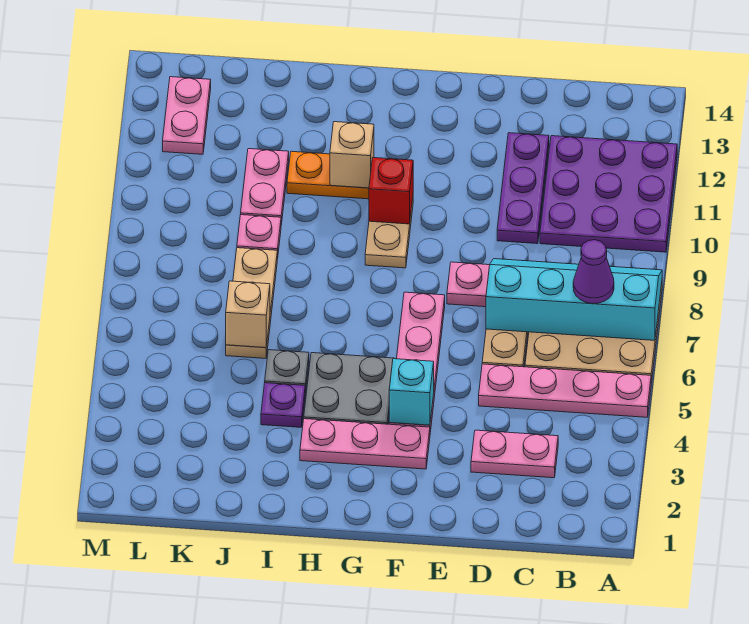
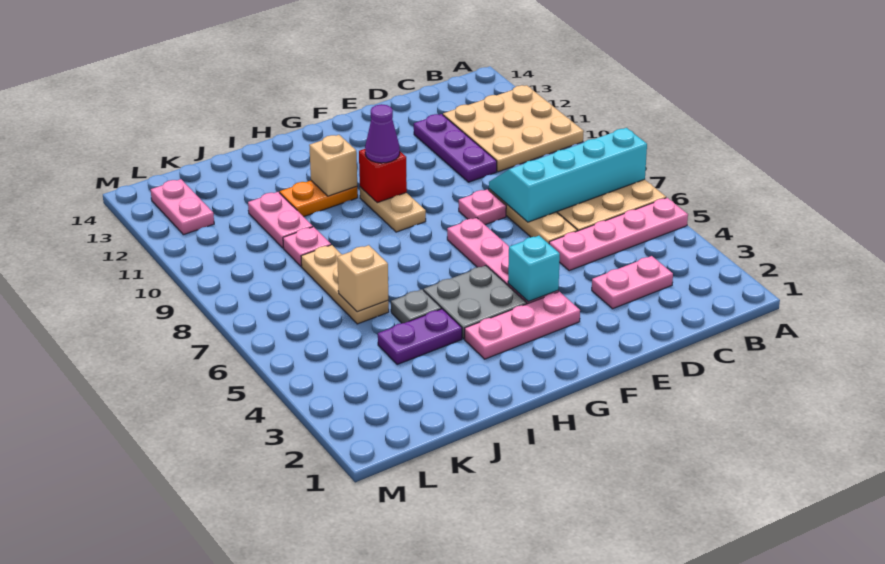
purple 3x3 plate [540,136,677,252] -> tan 3x3 plate [443,85,584,172]
purple 1x1 cone [573,240,614,304] -> purple 1x1 cone moved to [365,104,400,163]
purple 1x1 plate [261,383,305,427] -> purple 1x2 plate [378,309,462,364]

